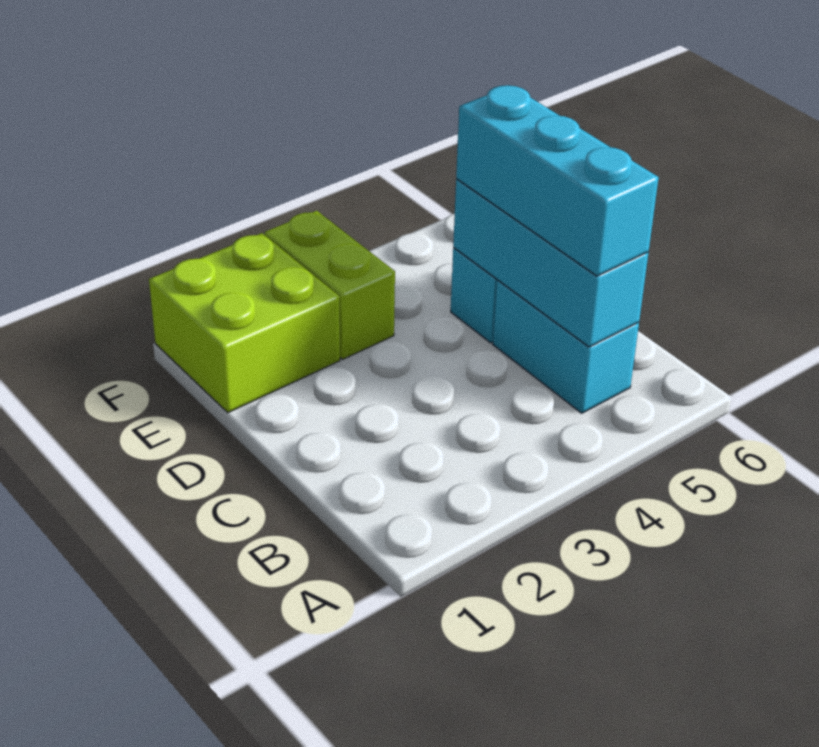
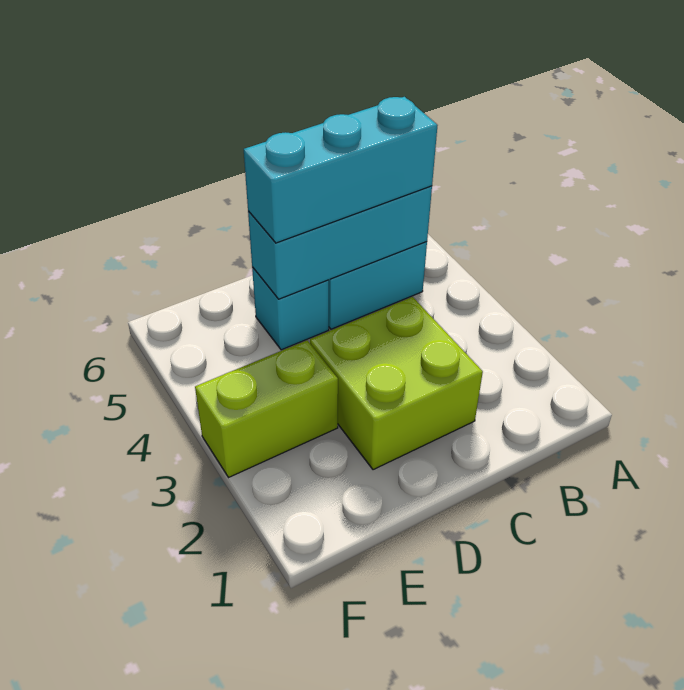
lime 2x2 brick [149,233,340,413] -> lime 2x2 brick moved to [310,297,483,470]

